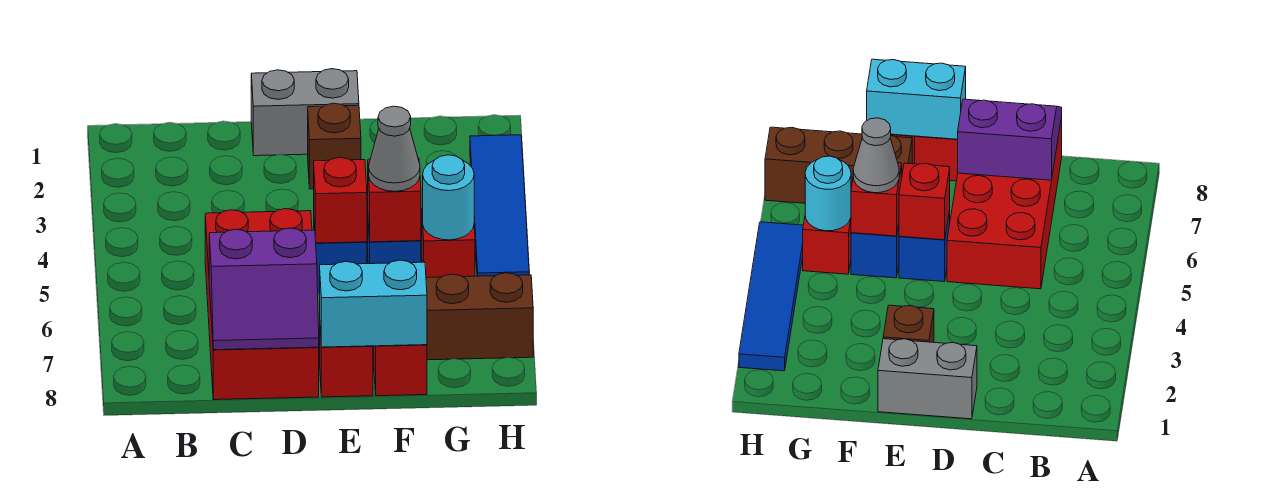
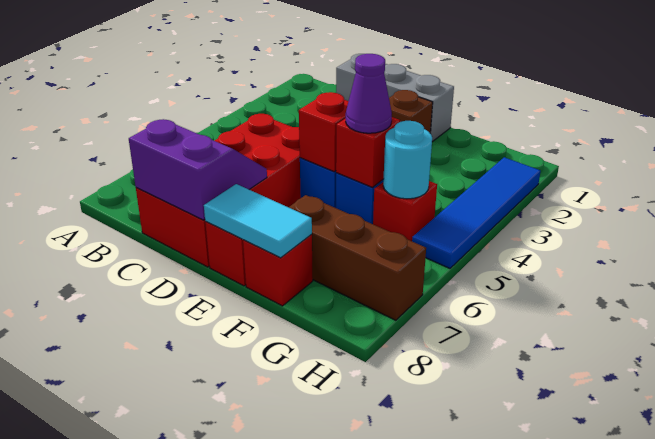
purple 2x2 slope [209,228,319,350] -> purple 2x2 slope turned to [129,119,267,220]
grey 1x2 brick [251,69,359,156] -> grey 1x3 brick [336,54,454,142]
cyan 1x2 brick [320,260,427,347] -> cyan 1x2 tile [204,184,312,258]
grey 1x1 cone [369,106,420,191] -> purple 1x1 cone [346,54,392,133]

